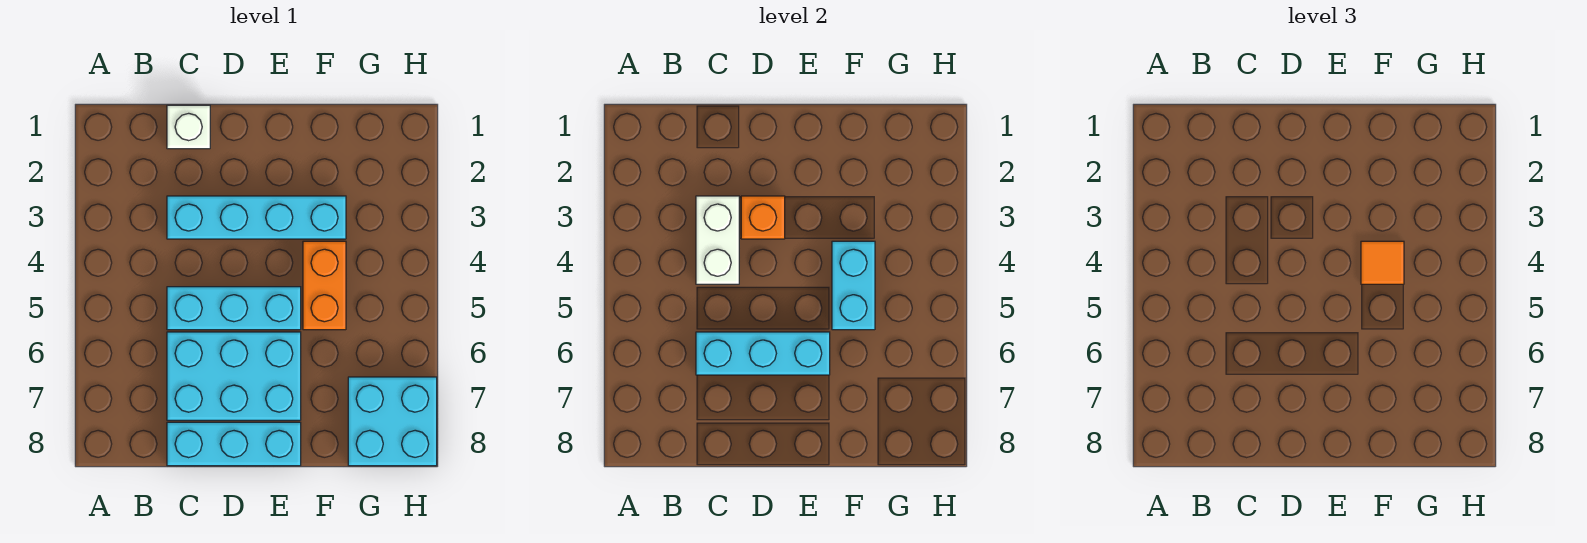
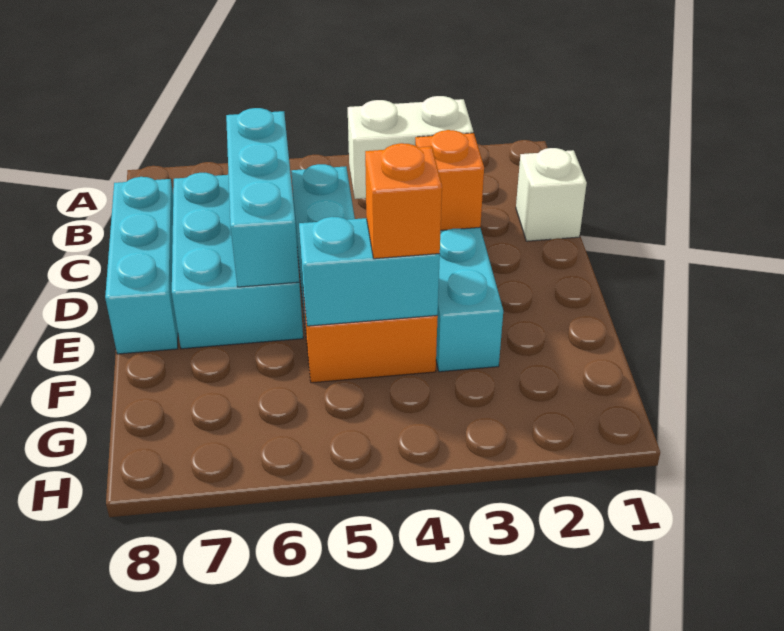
orange 1x1 tile [1361,241,1404,284] -> orange 1x1 brick [365,143,442,259]
cyan 2x2 brick [348,377,437,466] -> none

